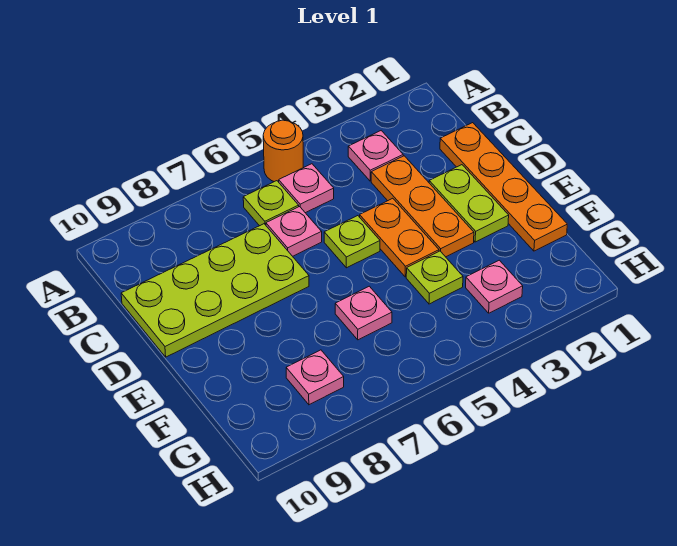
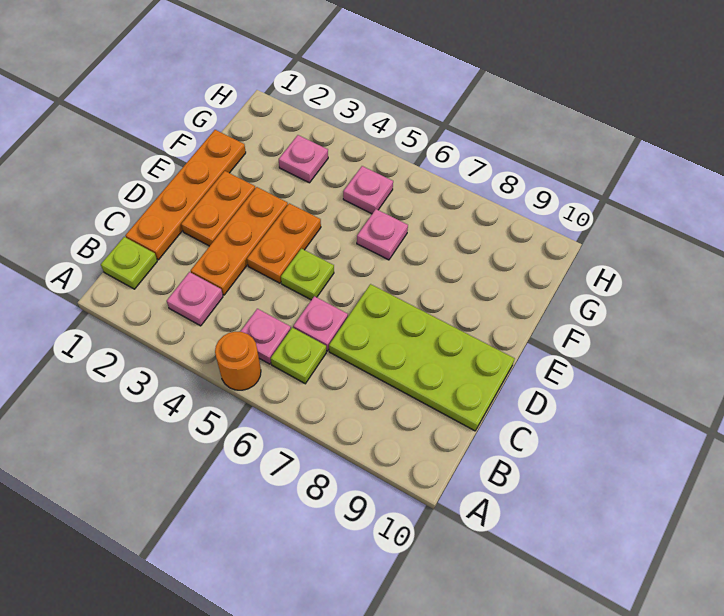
lime 1x2 plate [429,165,509,242] -> orange 1x2 plate [181,171,255,246]
lime 1x1 plate [406,251,463,304] -> lime 1x1 plate moved to [101,237,157,289]
pink 1x1 plate [286,350,344,405] -> pink 1x1 plate moved to [343,166,393,214]

